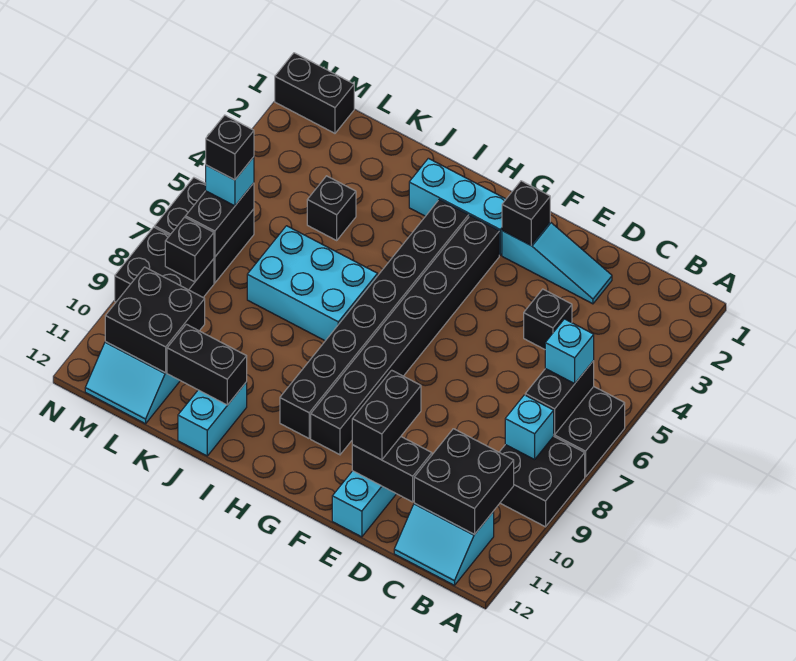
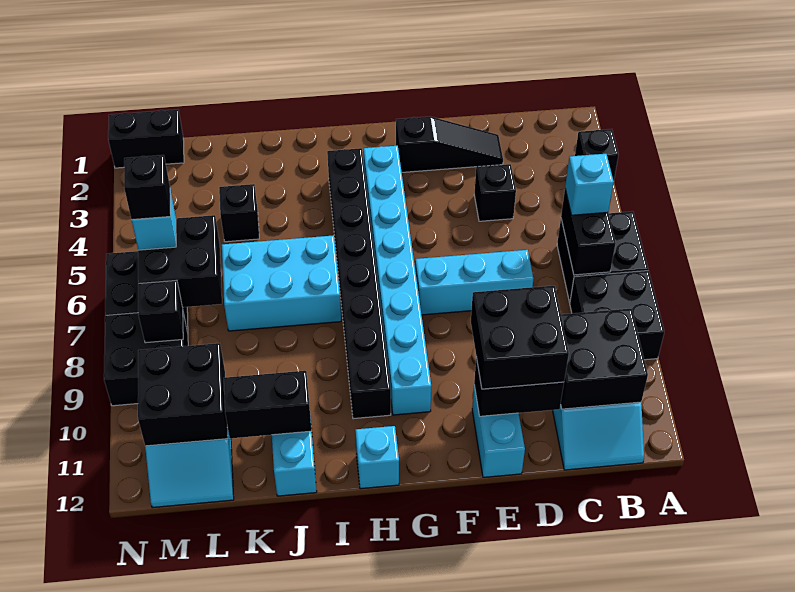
cyan 1x1 brick [505,395,554,460] -> cyan 1x1 brick moved to [355,426,399,489]
cyan 1x3 slope [502,222,612,304] -> black 1x3 slope [396,117,503,172]
black 1x2 brick [352,370,421,460] -> black 2x2 brick [471,286,569,389]
black 1x1 brick [502,181,550,245] -> black 1x1 brick moved to [575,129,619,181]
cyan 1x3 brick [409,158,506,255] -> cyan 1x3 brick moved to [415,250,533,315]
black 1x8 brick [311,216,499,455] -> cyan 1x8 brick [364,146,431,415]
black 1x2 brick [185,183,254,257] -> black 2x2 brick [138,215,222,307]

